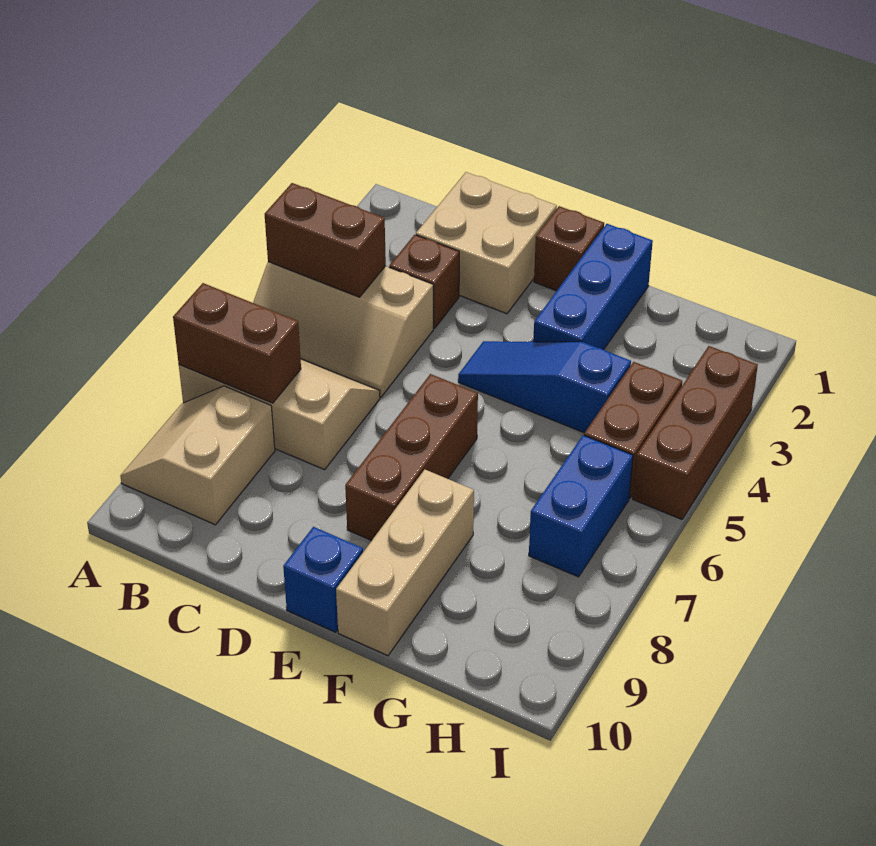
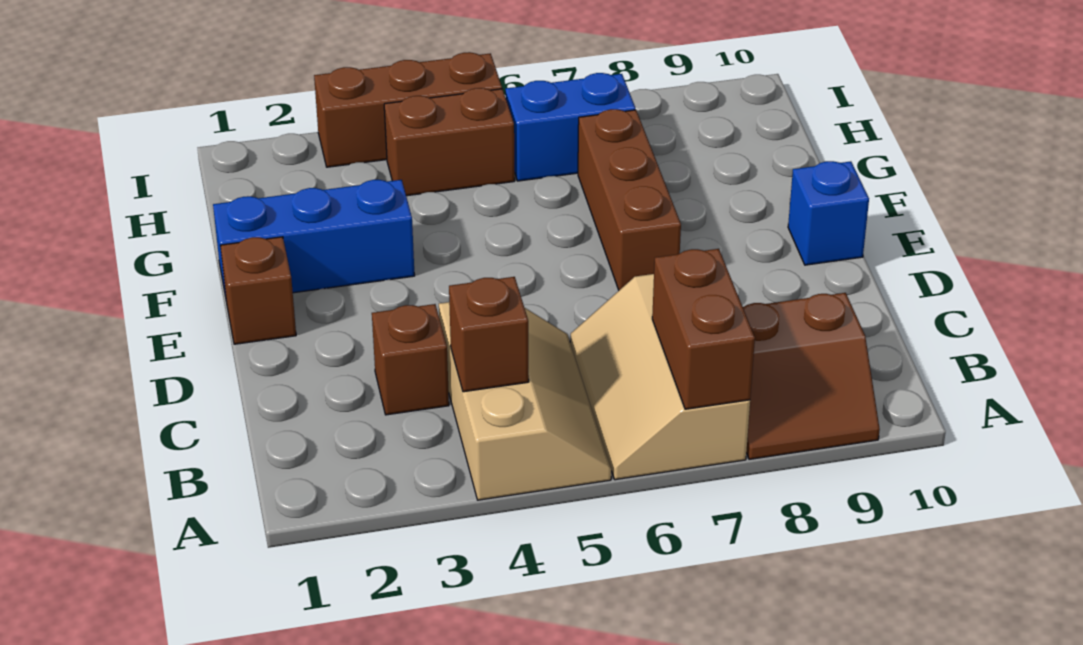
brown 1x2 brick [265,183,386,297] -> brown 1x1 brick [449,277,529,392]
tan 2x2 slope [120,386,275,525] -> brown 2x2 slope [743,293,880,459]
tan 2x2 brick [416,172,557,314] -> none
blue 1x3 slope [458,341,631,433] -> none
brown 1x3 brick [345,374,478,541] -> brown 1x3 brick turned to [578,109,681,290]
tan 1x3 brick [336,470,474,656] -> none

